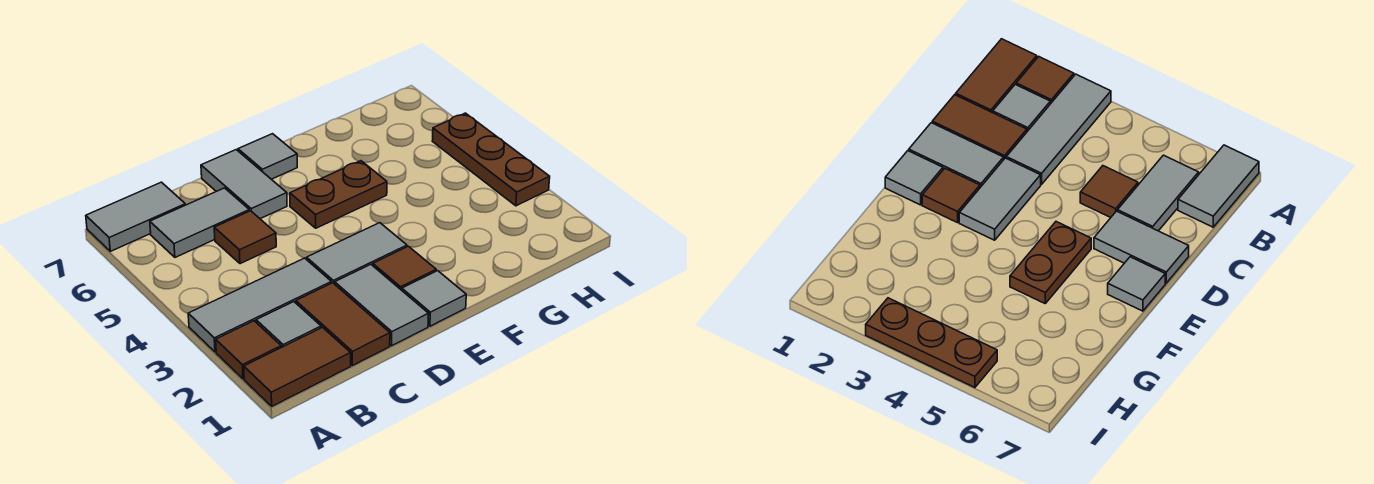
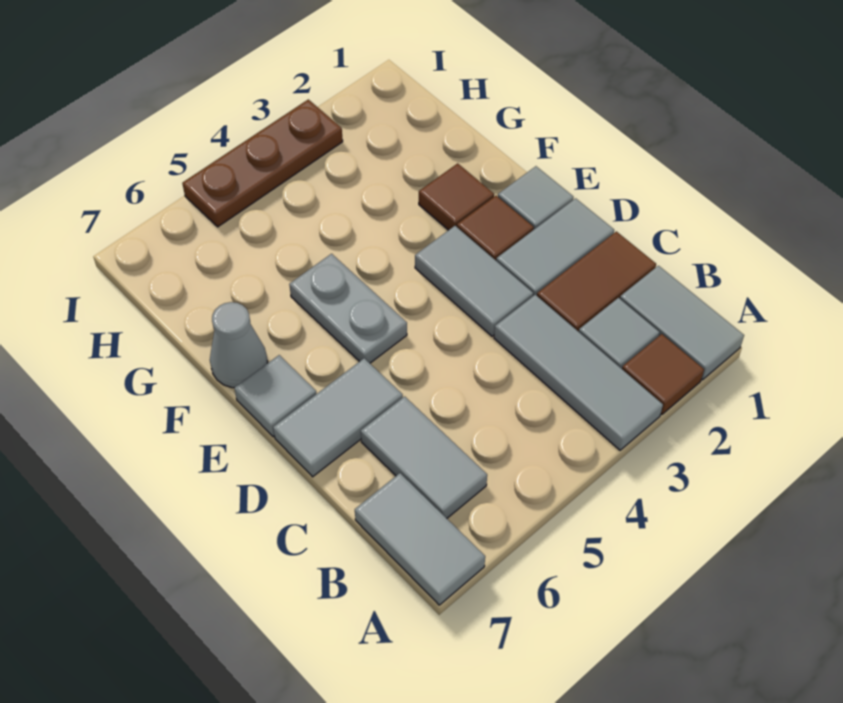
brown 1x2 tile [244,327,351,406] -> grey 1x2 tile [620,266,744,380]
brown 1x1 tile [214,211,276,264] -> brown 1x1 tile moved to [419,163,494,230]
brown 1x2 plate [290,161,387,228] -> grey 1x2 plate [289,254,407,363]
none -> grey 1x1 cone [210,302,268,388]

